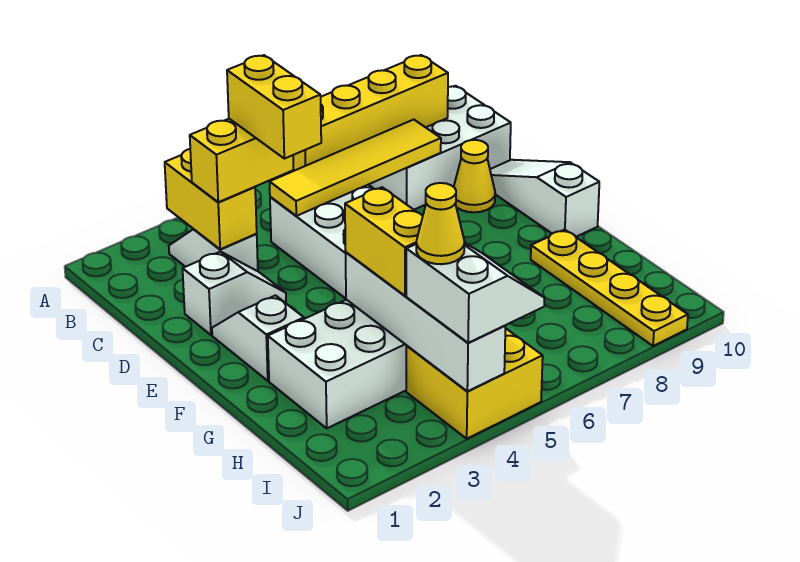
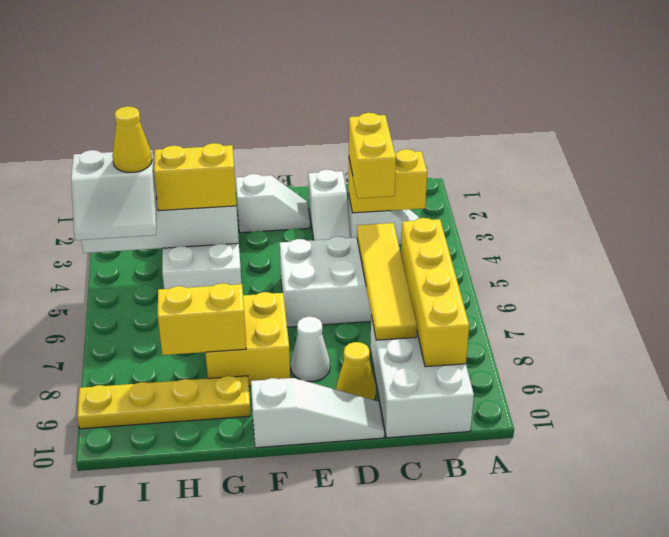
yellow 1x2 brick [227,55,321,159] -> yellow 1x2 brick moved to [158,283,246,355]
none -> white 1x1 cone [291,316,330,381]
yellow 2x2 brick [406,328,543,439] -> yellow 2x2 brick moved to [206,292,290,386]

